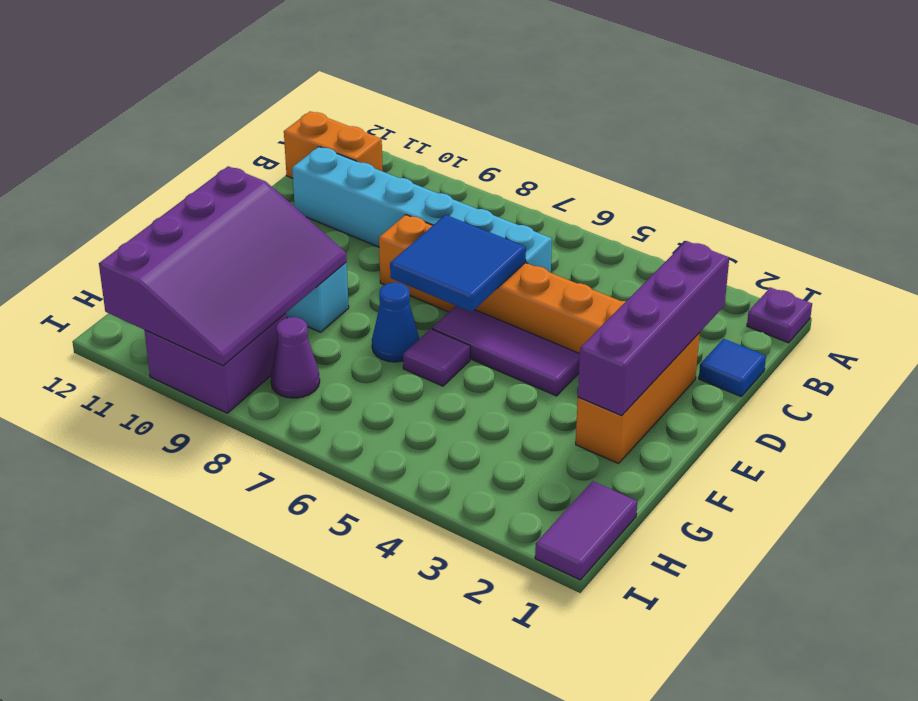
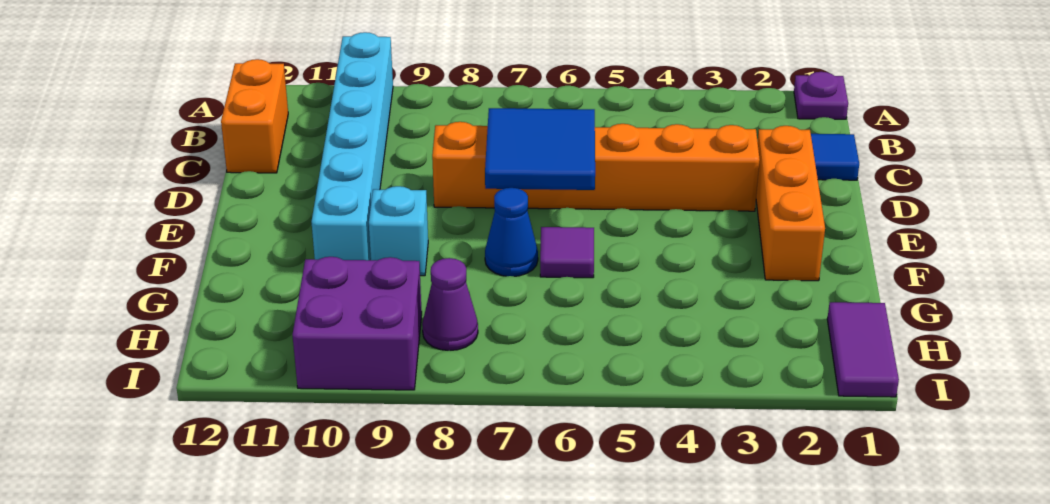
orange 1x2 brick [284,111,383,178] -> orange 1x2 brick turned to [221,59,288,173]
purple 1x4 brick [578,241,729,416] -> none
cyan 1x6 brick [292,147,552,273] -> cyan 1x6 brick turned to [312,32,393,260]
purple 1x3 tile [432,306,580,396] -> none
purple 3x4 slope [99,166,347,366] -> none

